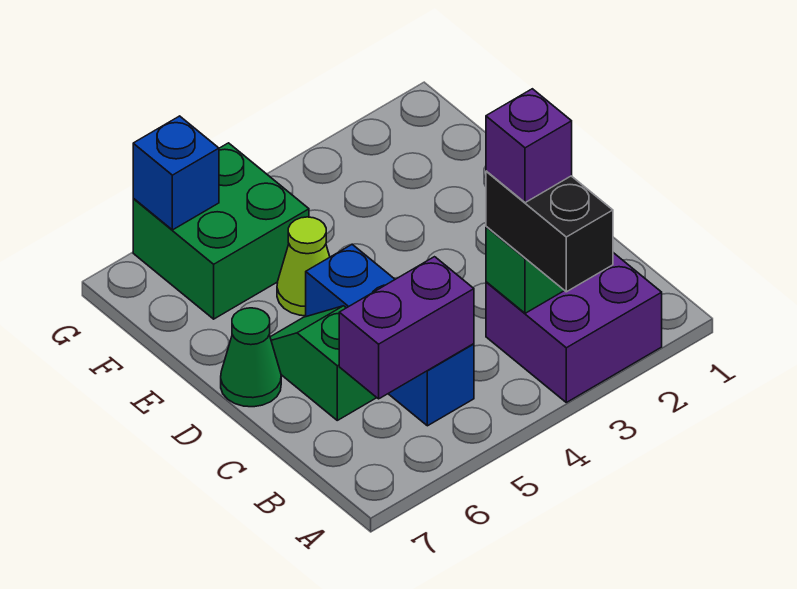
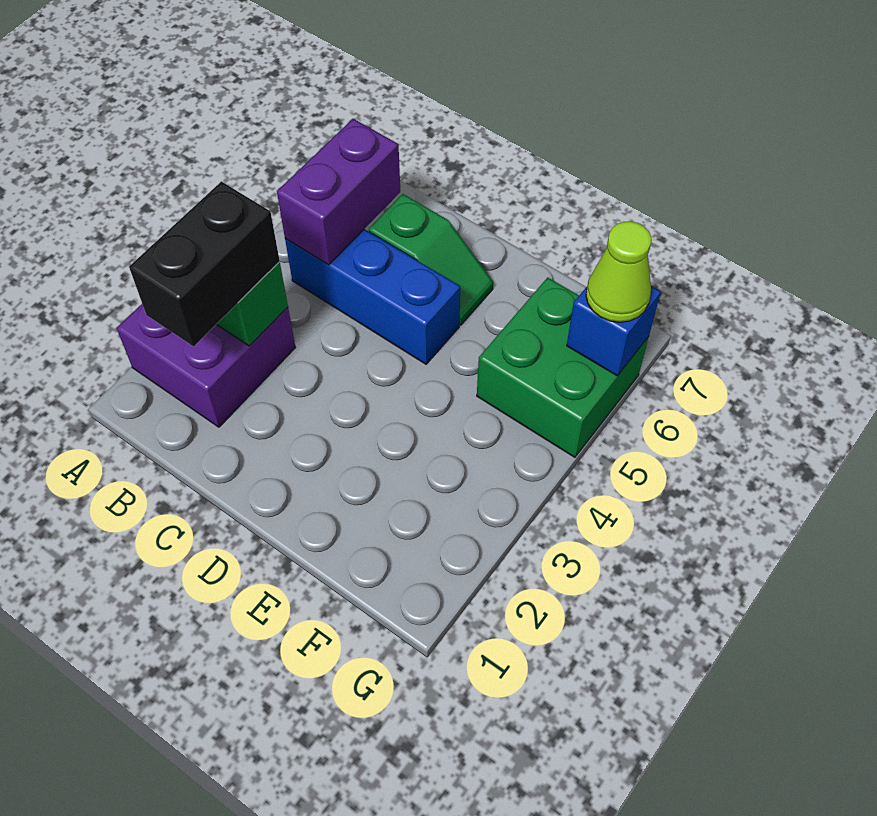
black 1x2 brick [486,171,613,292] -> black 1x2 brick turned to [129,181,280,346]
purple 1x1 brick [486,89,572,203] -> none
green 1x1 cone [221,308,281,407] -> none
lime 1x1 cone [277,217,330,316] -> lime 1x1 cone moved to [586,221,651,322]

